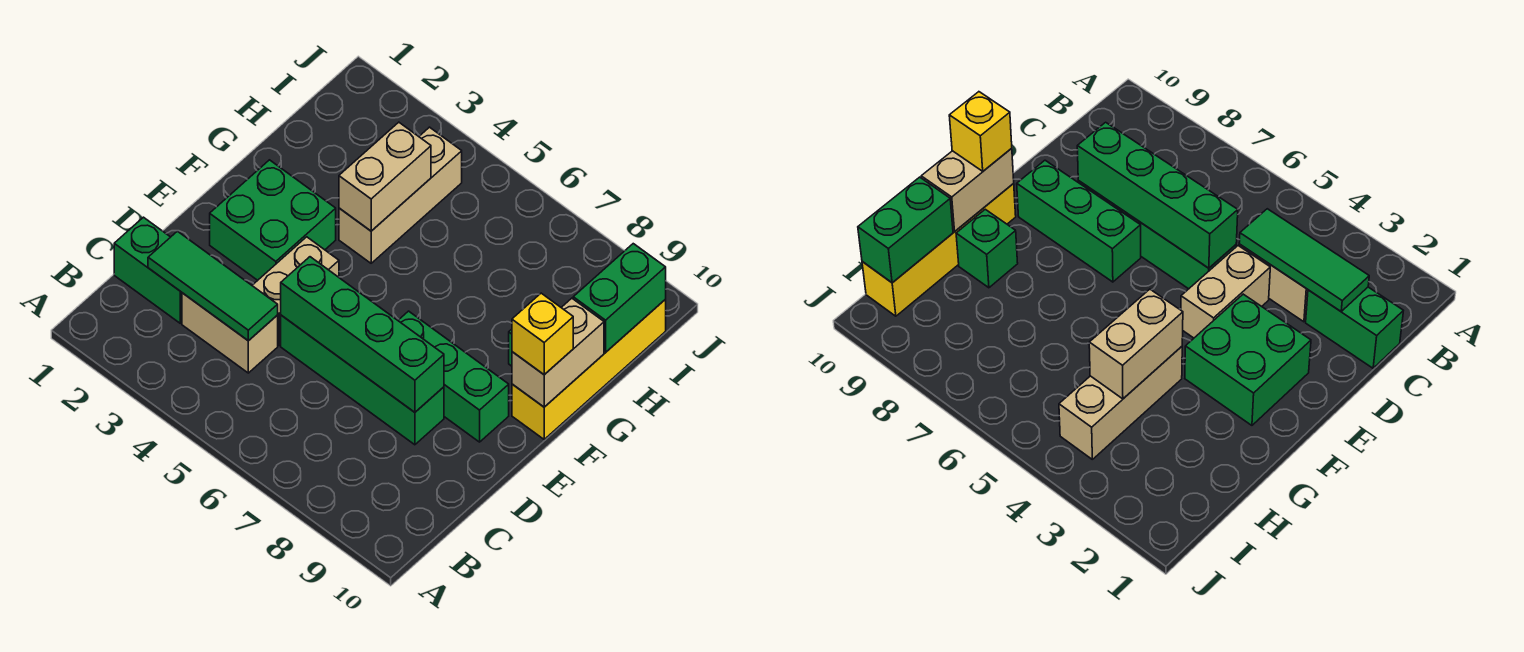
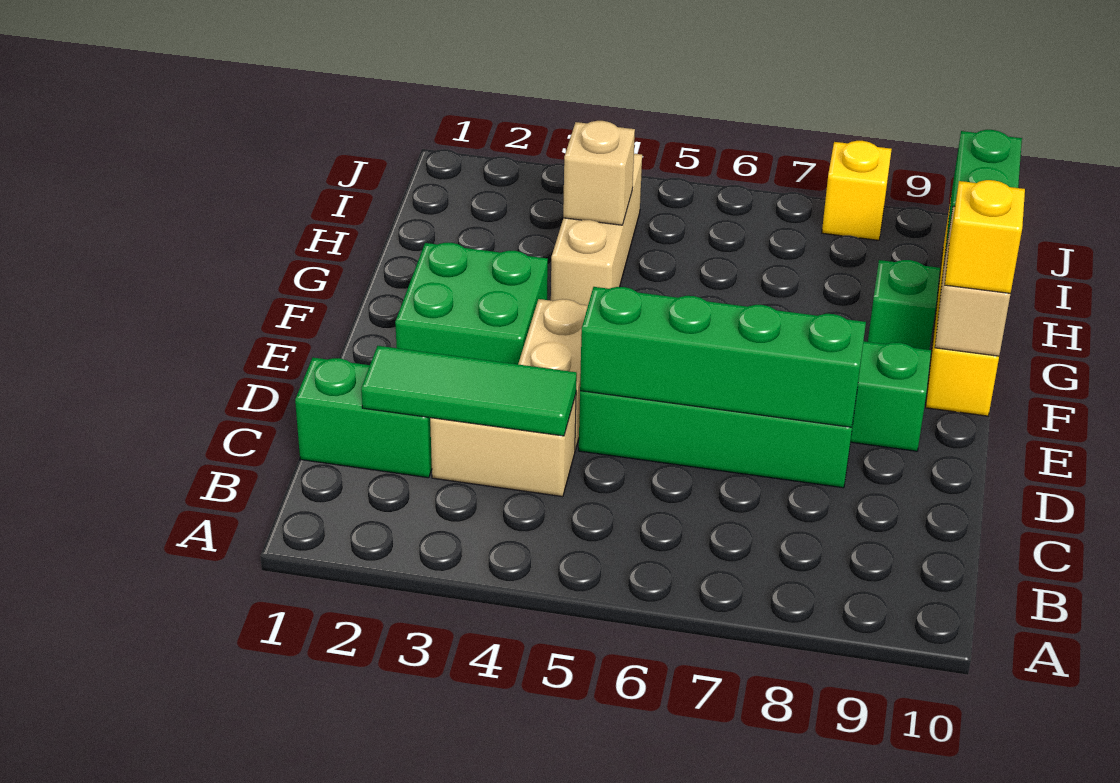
tan 1x2 brick [339,122,431,231] -> tan 1x1 brick [563,121,635,225]
none -> yellow 1x1 brick [822,141,892,240]

